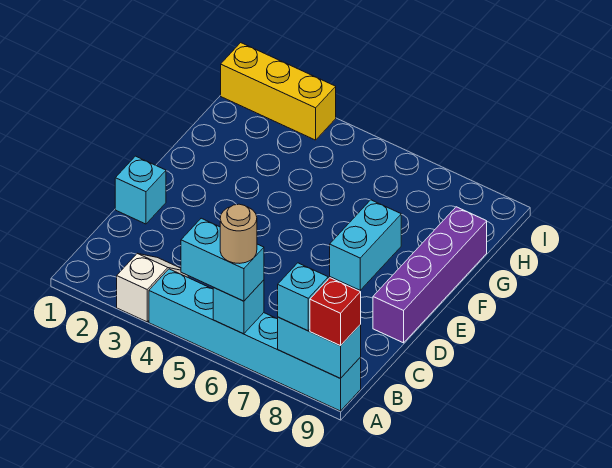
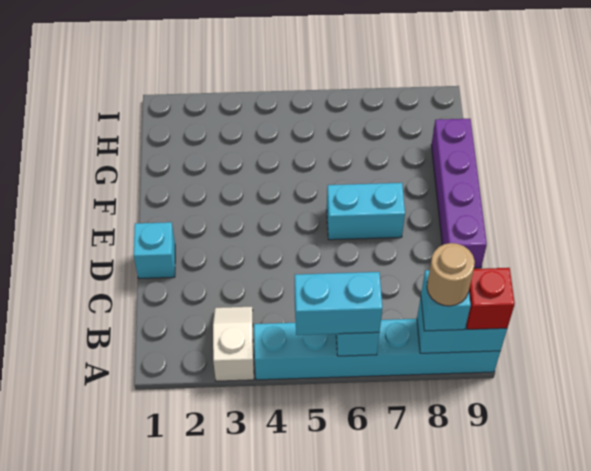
tan 1x1 round brick [220,204,257,263] -> tan 1x1 round brick moved to [427,243,475,306]
cyan 1x2 brick [330,200,401,290] -> cyan 1x2 brick turned to [327,183,405,240]
yellow 1x3 brick [221,43,336,140] -> none

